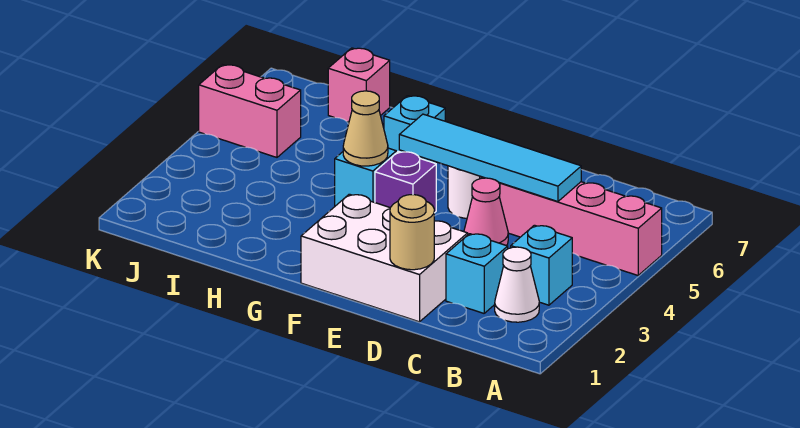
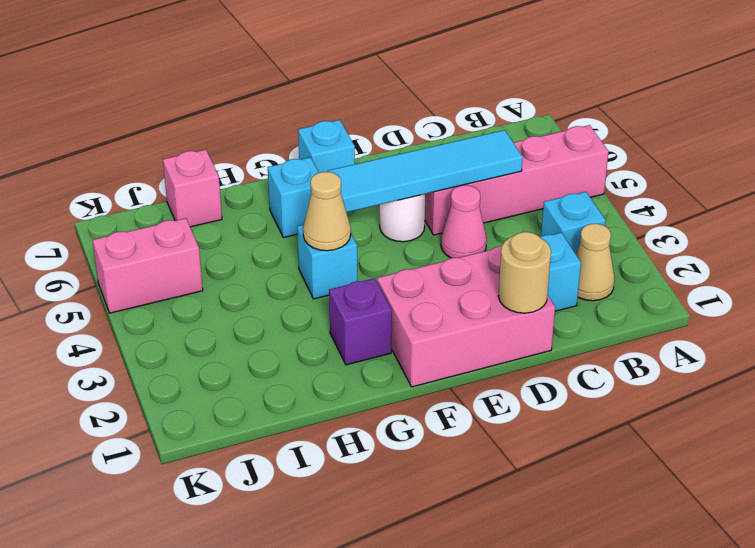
white 1x1 cone [495,247,539,322] -> tan 1x1 cone [576,224,615,301]
white 2x3 brick [301,194,468,322] -> pink 2x3 brick [377,246,555,387]
purple 1x1 brick [375,151,436,213] -> purple 1x1 brick moved to [329,278,392,365]
none -> cyan 1x1 brick [298,120,355,173]

